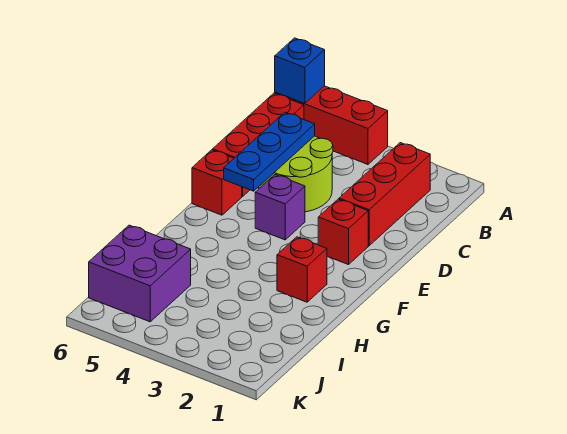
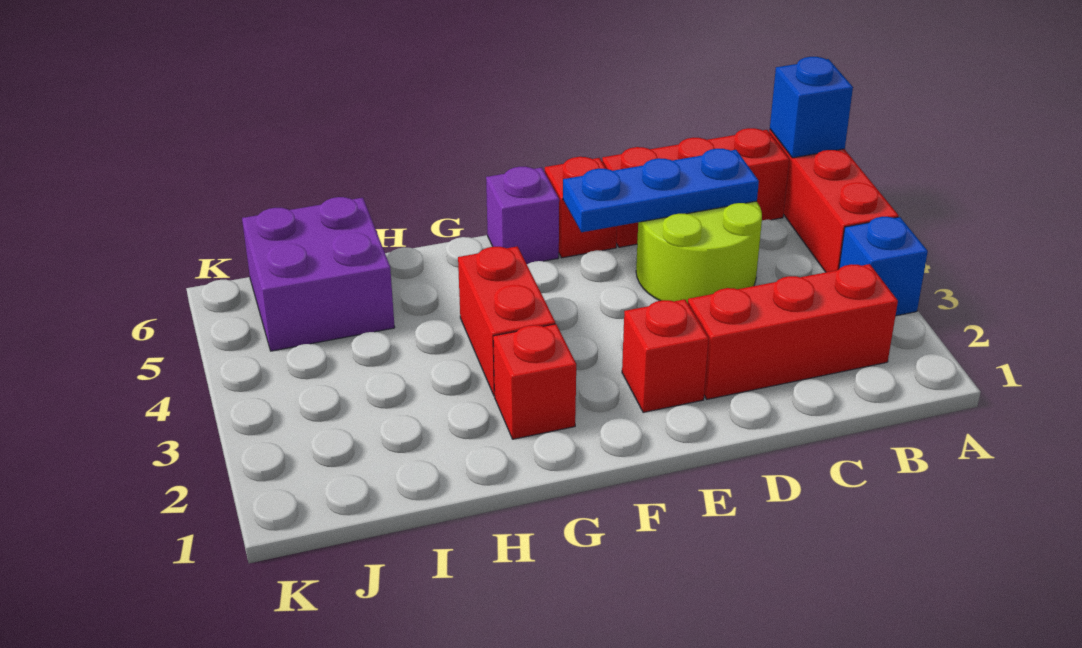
none -> blue 1x1 brick [839,217,928,316]
purple 1x1 brick [255,175,305,240] -> purple 1x1 brick moved to [486,167,559,264]
none -> red 1x2 brick [458,246,555,396]

